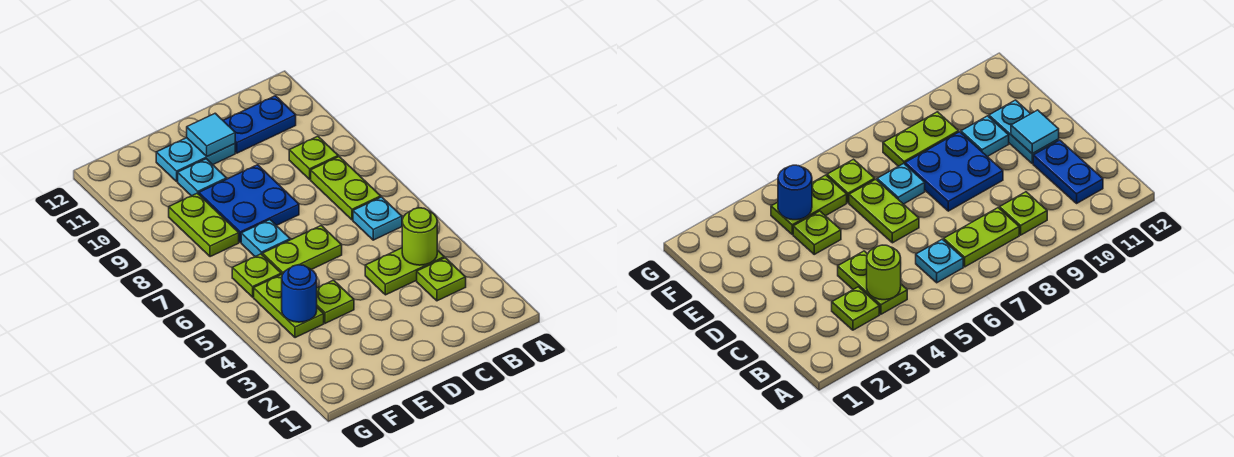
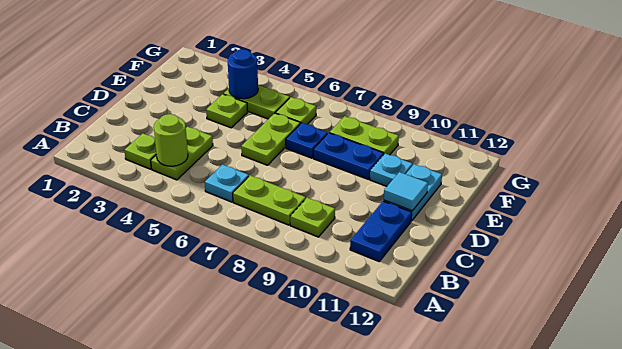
blue 2x2 plate [199,165,299,242] -> blue 1x2 plate [313,133,384,179]
cyan 1x1 plate [241,220,290,256] -> blue 1x1 plate [286,123,327,158]

